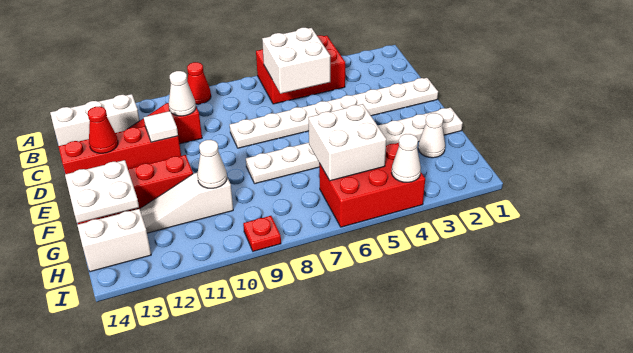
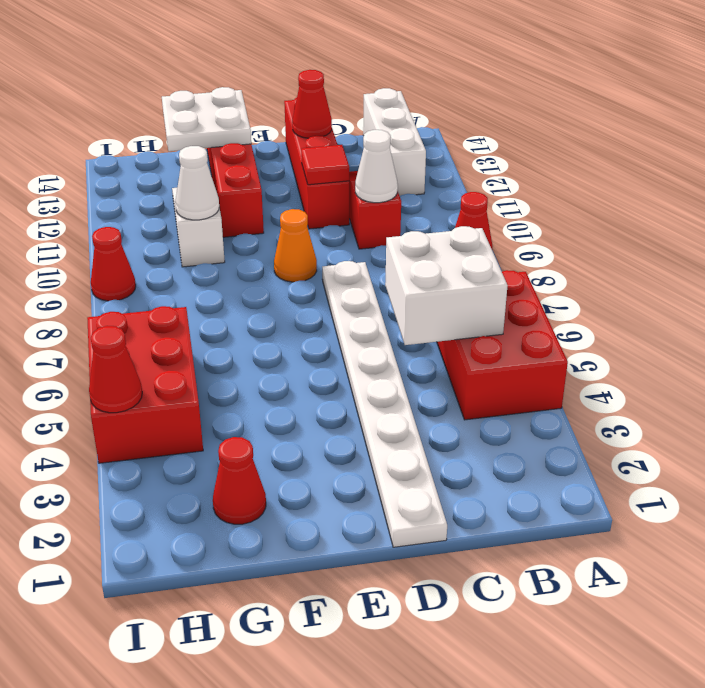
white 1x1 tile [144,111,178,142] -> red 1x1 tile [301,145,349,185]
none -> orange 1x1 cone [274,209,317,282]
white 1x8 plate [246,107,463,184] -> none
white 1x1 cone [418,113,445,158] -> red 1x1 cone [213,437,266,524]
white 2x2 brick [308,104,386,181] -> none
white 1x2 brick [77,209,151,272] -> none
white 1x1 cone [392,134,421,182] -> red 1x1 cone [89,326,142,413]
red 1x1 plate [243,216,281,251] -> red 1x1 cone [91,227,136,301]

